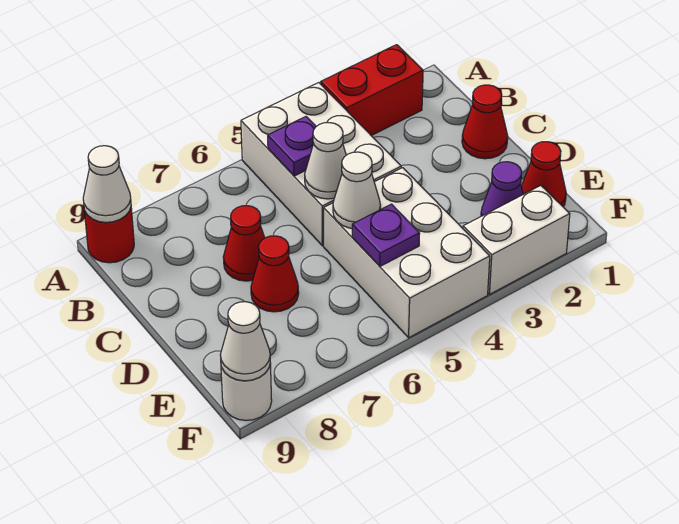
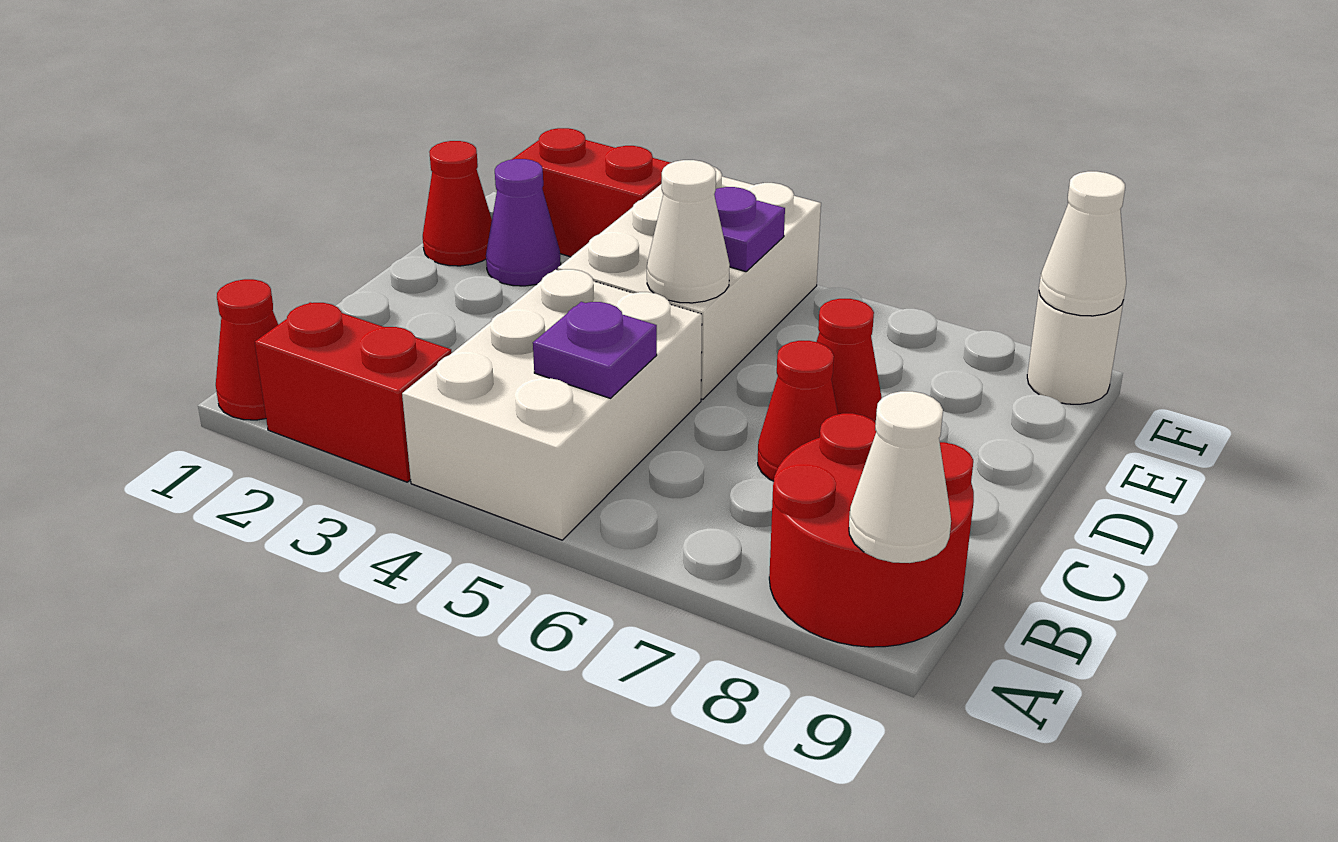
red 1x1 round brick [85,208,134,263] -> red 2x2 round brick [769,413,974,647]
red 1x1 cone [462,85,508,159] -> red 1x1 cone moved to [216,279,278,420]
white 1x1 cone [305,123,346,199] -> none
white 1x2 brick [463,185,570,294] -> red 1x2 brick [513,128,670,257]

